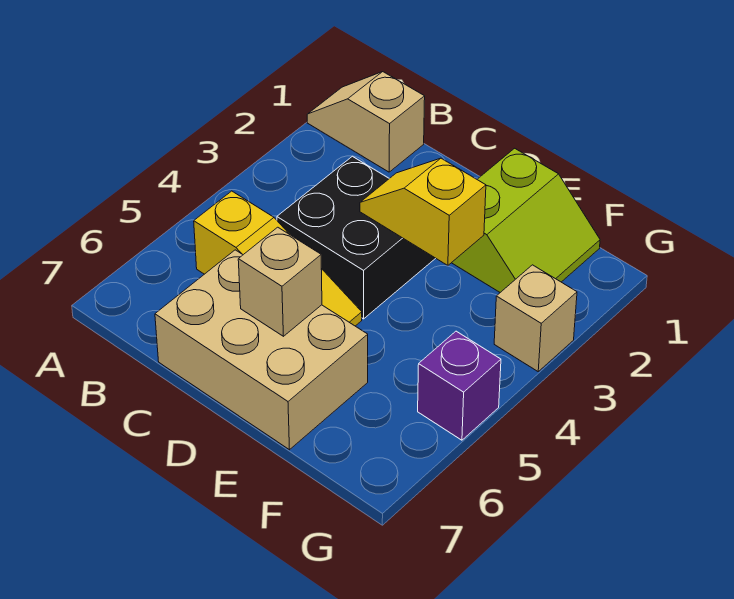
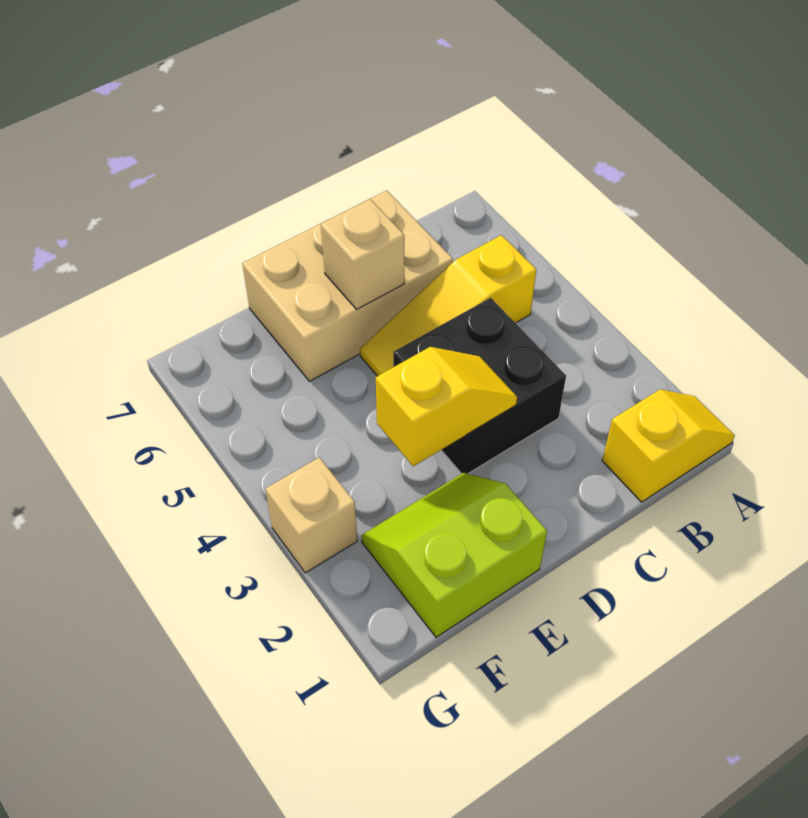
tan 1x2 slope [307,72,425,172] -> yellow 1x2 slope [602,389,735,502]
lime 2x2 slope [452,148,600,292] -> lime 2x2 slope turned to [361,473,547,637]
purple 1x1 brick [418,331,501,440] -> none

